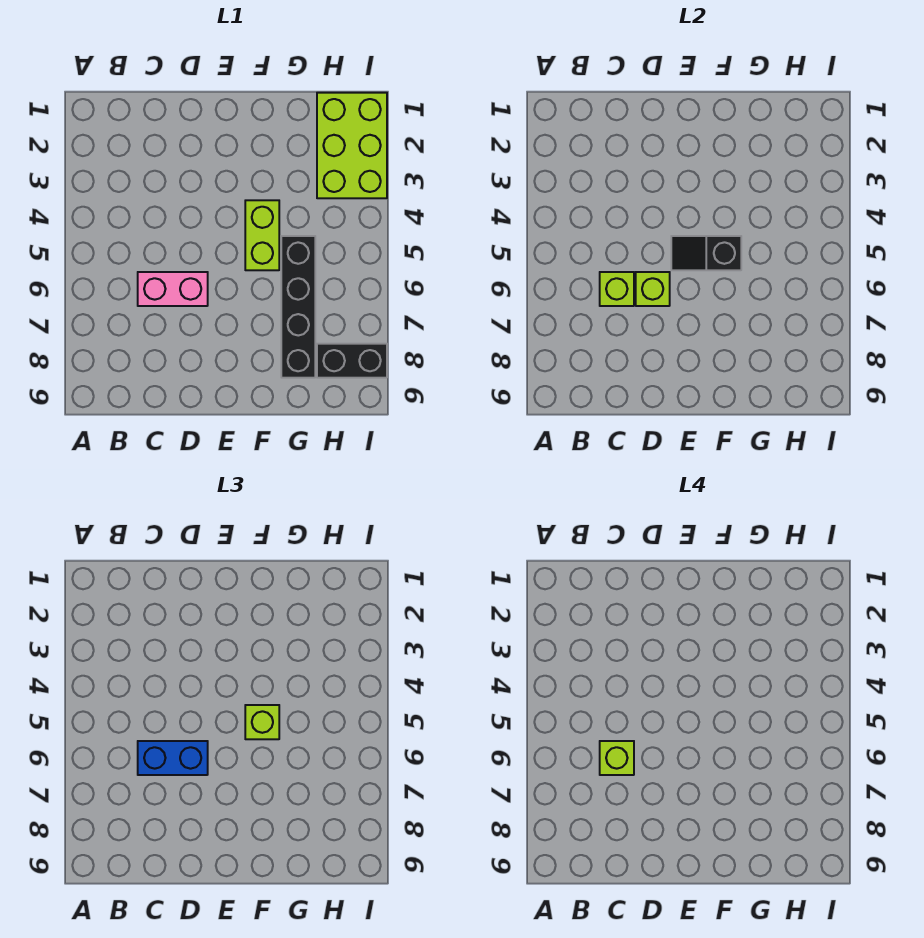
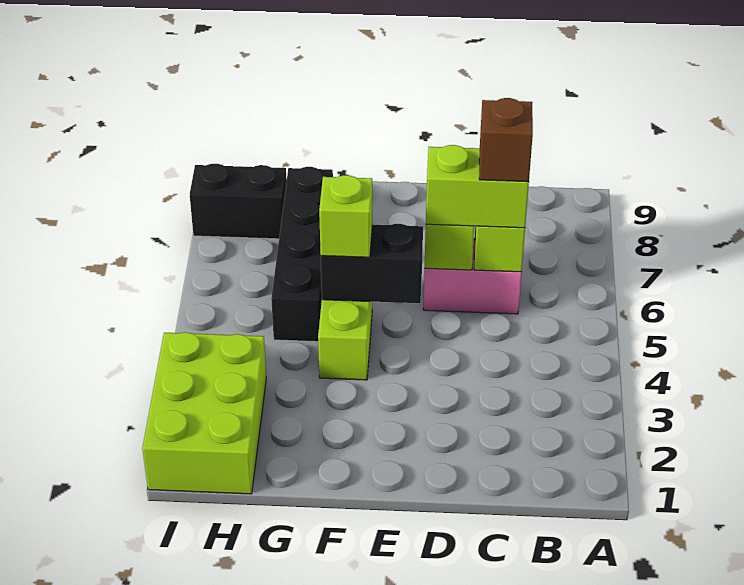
blue 1x2 brick [138,741,208,775] -> lime 1x2 brick [426,145,529,228]
lime 1x1 brick [600,741,634,775] -> brown 1x1 brick [479,98,533,182]
black 1x2 slope [671,236,741,270] -> black 1x2 brick [321,224,423,303]

